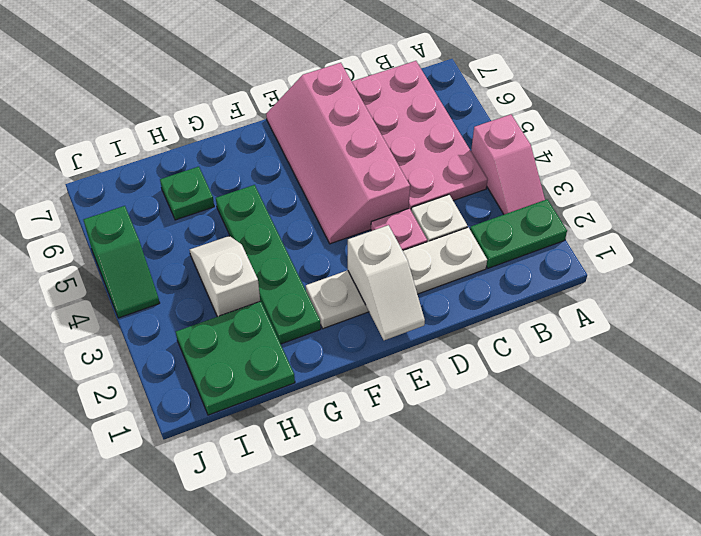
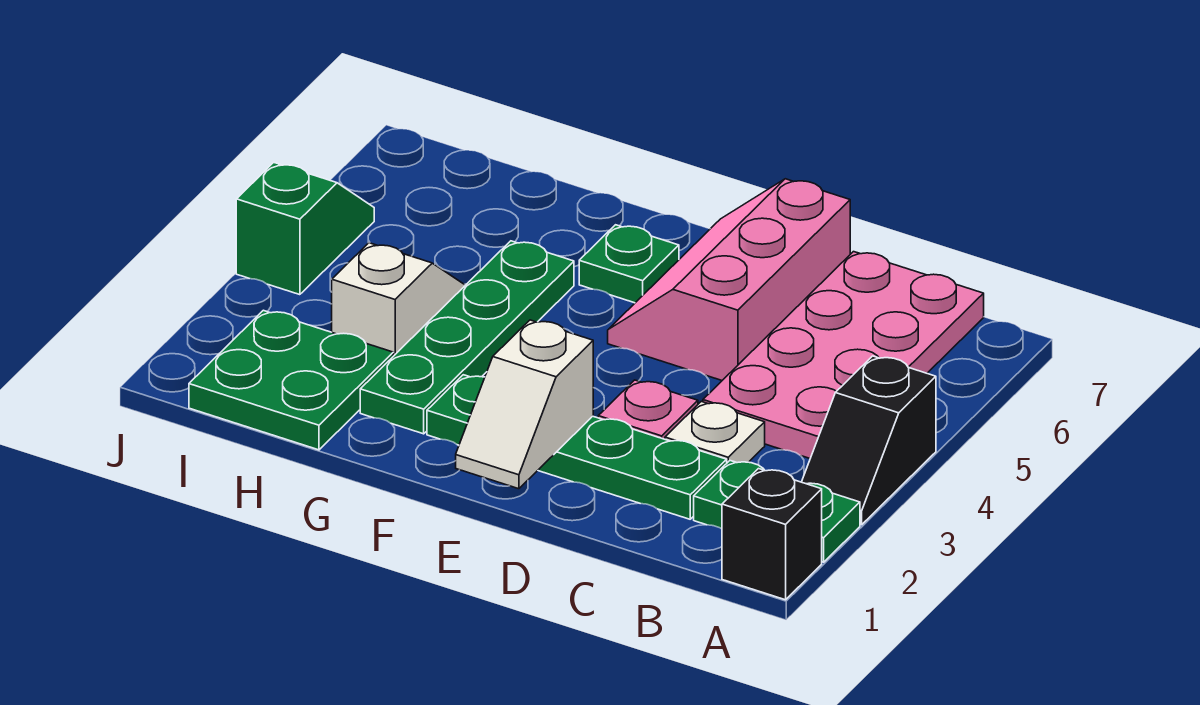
none -> black 1x1 brick [722,469,822,600]
pink 1x2 slope [471,114,545,214] -> black 1x2 slope [802,356,936,525]
white 1x4 plate [306,227,487,329] -> green 1x4 plate [427,375,727,519]
pink 2x4 slope [266,63,410,244] -> pink 2x3 slope [608,179,850,380]
green 1x1 plate [160,167,214,220] -> green 1x1 plate moved to [579,225,679,303]
green 1x2 slope [84,206,160,318] -> green 1x2 slope turned to [236,162,374,295]

